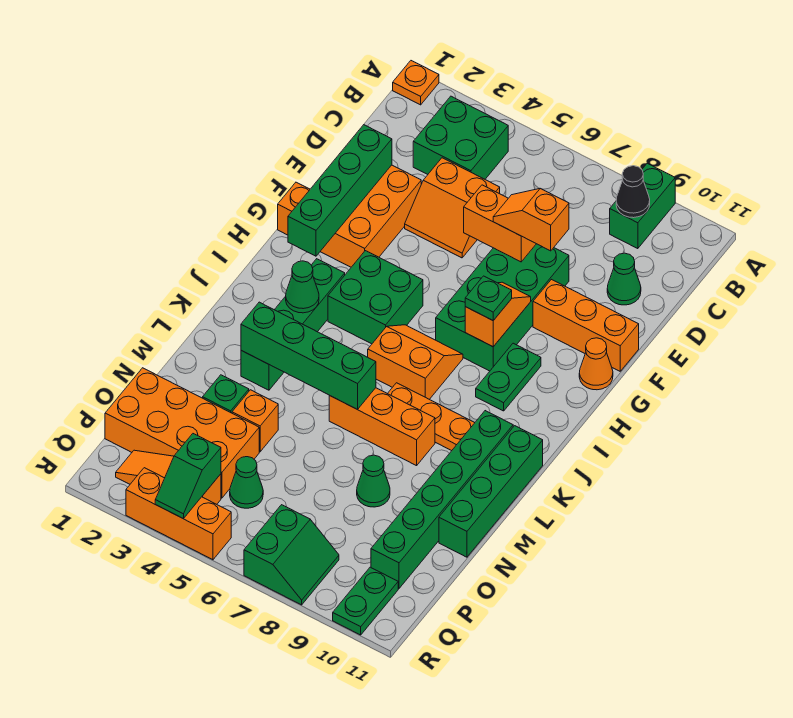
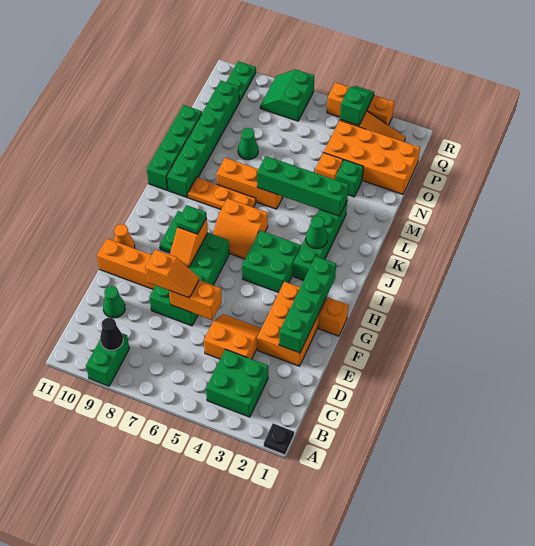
orange 1x1 plate [393,61,439,105] -> black 1x1 plate [264,423,294,455]
green 1x1 cone [230,457,263,508] -> none

